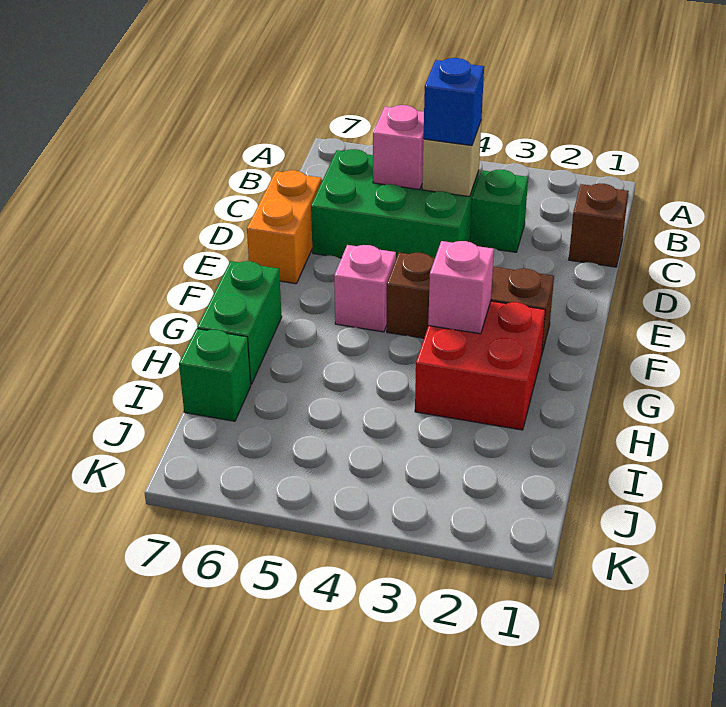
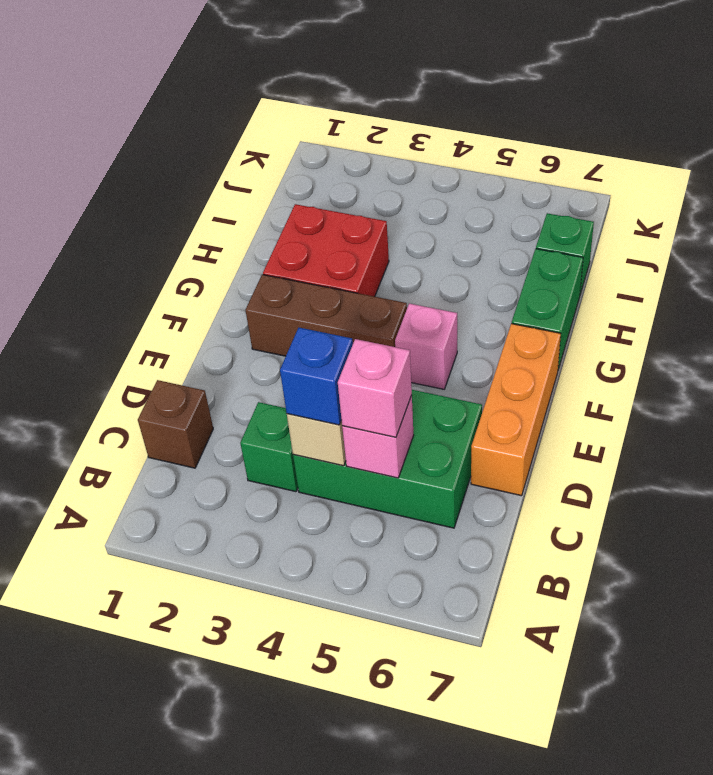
orange 1x2 brick [247,170,322,284] -> orange 1x3 brick [471,324,561,496]
pink 1x1 brick [428,241,494,334] -> pink 1x1 brick moved to [338,339,412,437]

